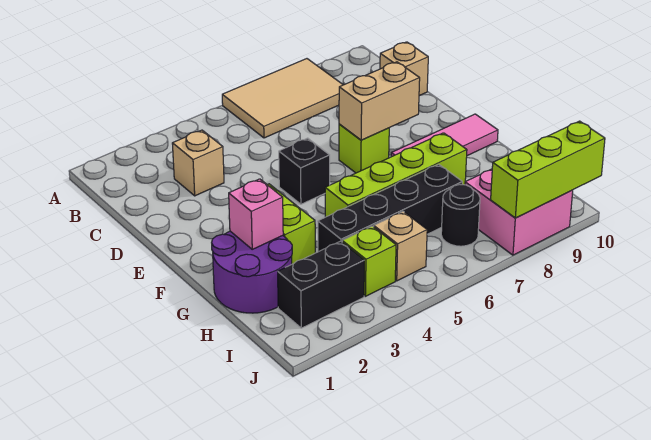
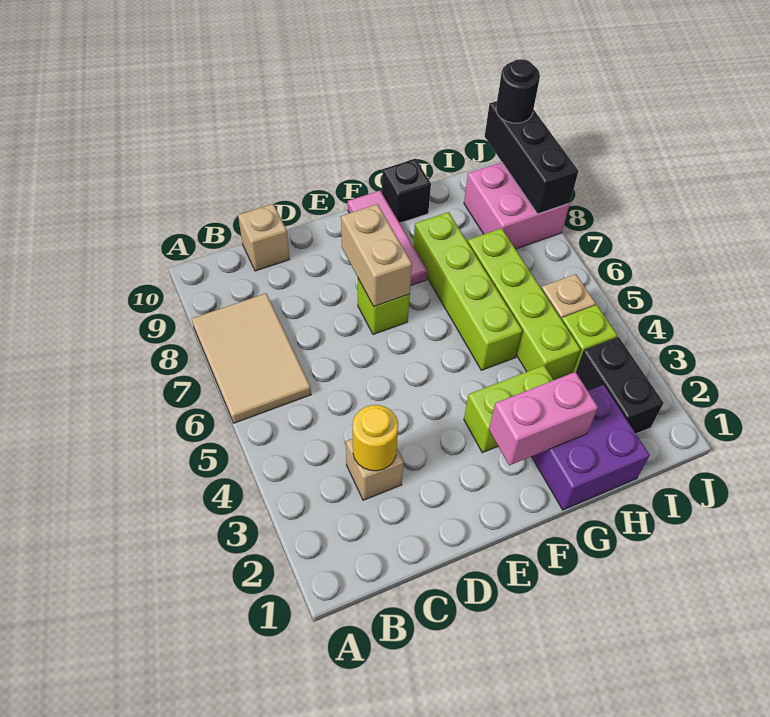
none -> yellow 1x1 round brick [353,405,398,471]
black 1x1 brick [279,138,330,204] -> black 1x1 brick moved to [382,159,431,223]
purple 2x2 round brick [212,231,292,313] -> purple 2x2 brick [532,385,650,510]
pink 1x1 brick [229,179,283,249] -> pink 1x2 brick [489,372,598,465]
black 1x4 brick [318,164,462,252] -> lime 1x4 brick [468,228,581,380]
black 1x1 round brick [441,185,480,246] -> black 1x1 round brick moved to [496,59,540,123]
lime 1x3 brick [491,121,605,218] -> black 1x3 brick [485,101,578,214]

